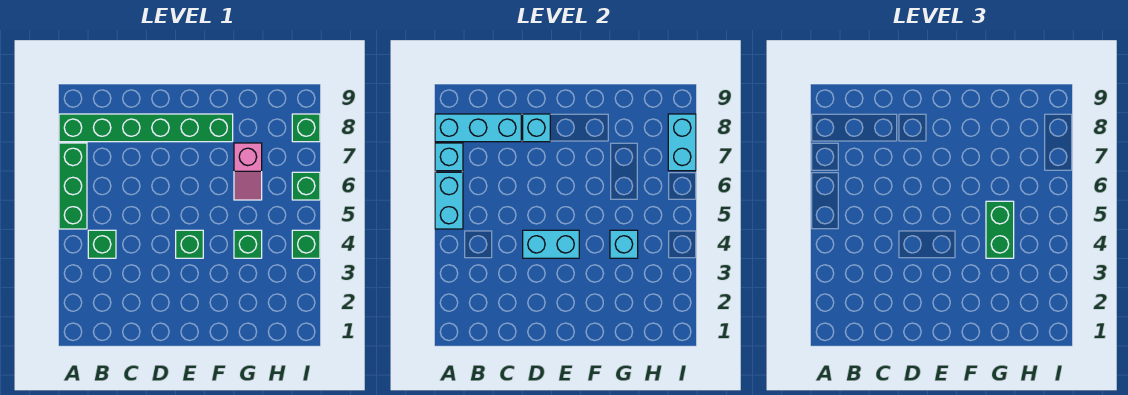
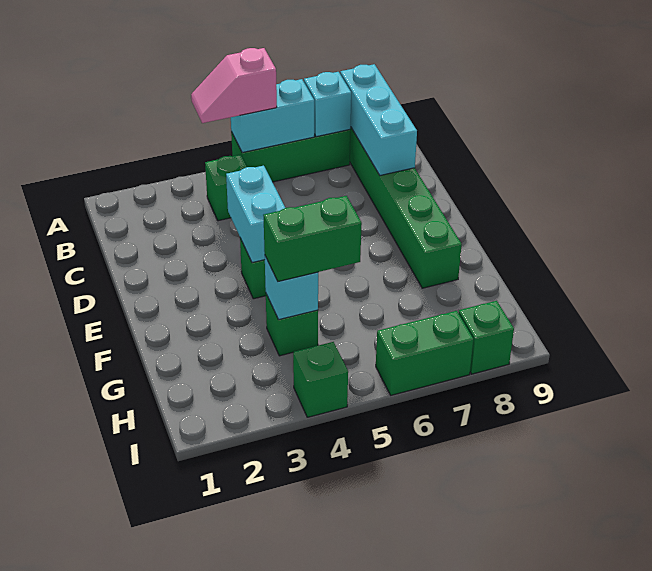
cyan 1x1 brick [523,114,550,142] -> none
pink 1x2 slope [234,143,262,200] -> pink 1x2 slope moved to [191,48,277,123]
green 1x1 brick [292,172,320,200] -> green 1x2 brick [376,311,473,395]
cyan 1x2 brick [668,114,696,171] -> none

